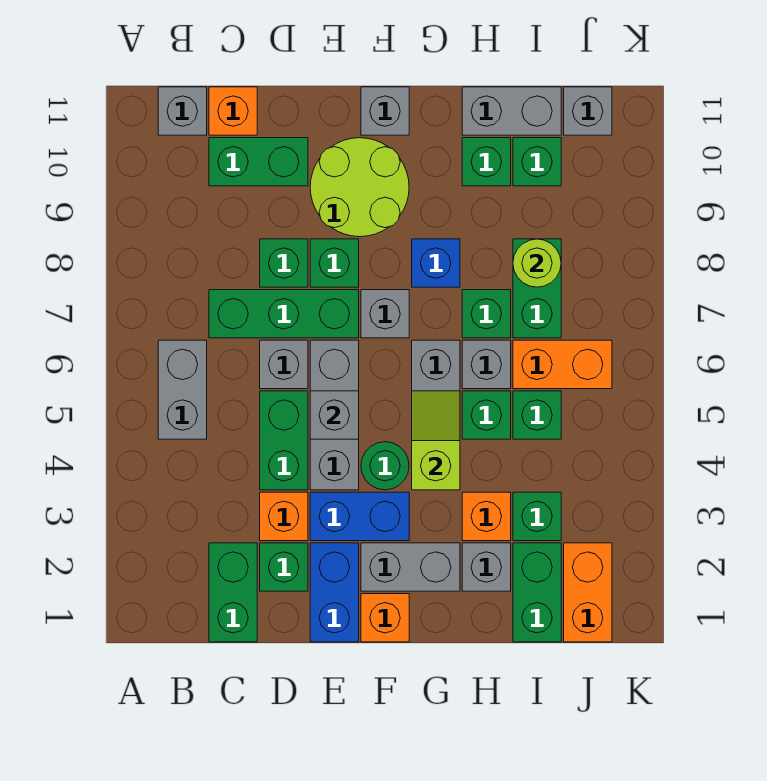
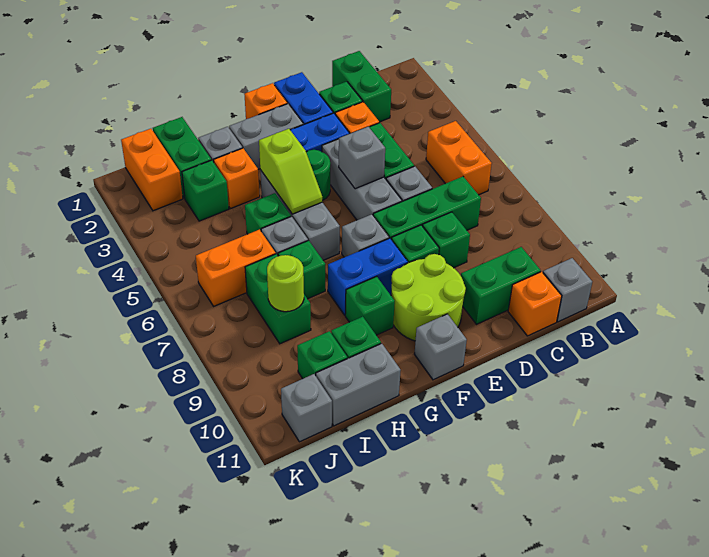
grey 1x2 brick [158,340,207,439] -> orange 1x2 brick [426,121,492,195]
blue 1x1 brick [412,239,460,287] -> blue 1x2 brick [328,238,408,315]
green 1x1 brick [513,391,561,439] -> green 1x1 brick moved to [345,277,395,335]

